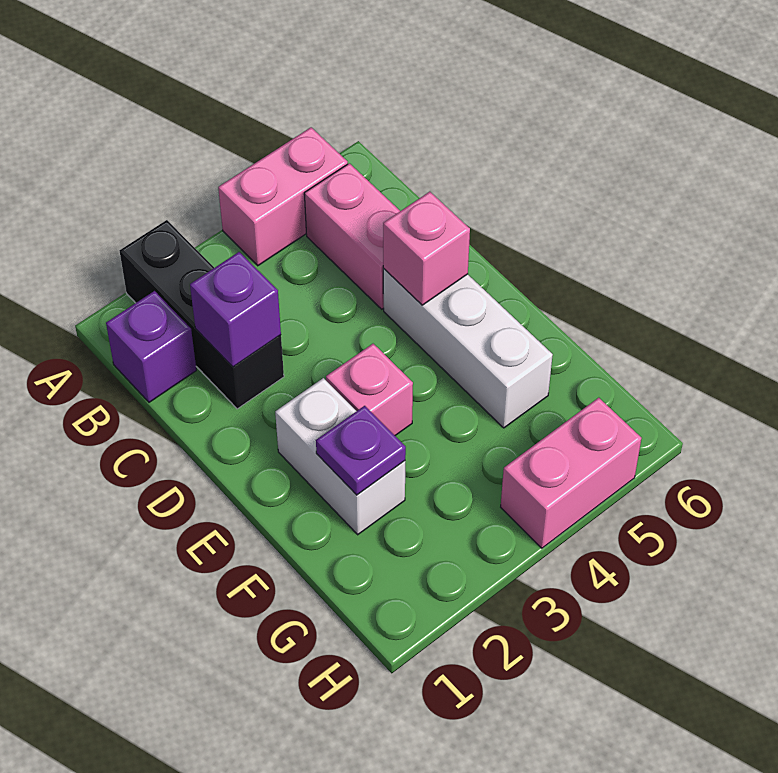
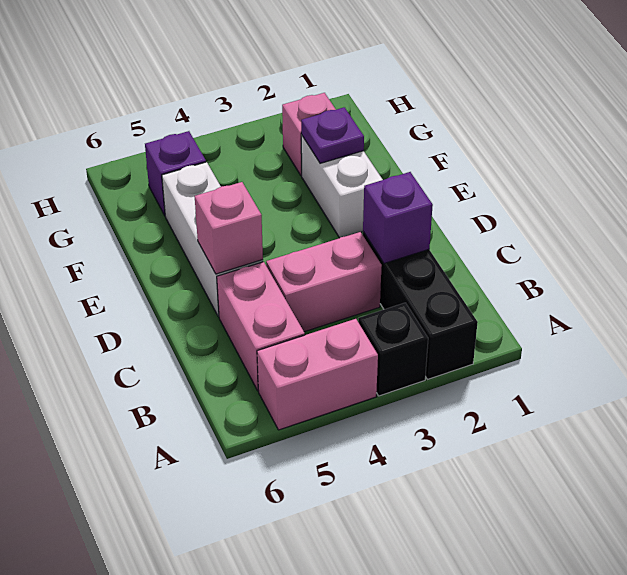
none -> black 1x1 brick [358,303,428,396]
purple 1x1 brick [106,291,196,402] -> purple 1x1 brick moved to [145,131,206,215]
pink 1x1 brick [326,344,413,435] -> pink 1x1 brick moved to [282,93,336,176]
pink 1x2 brick [501,398,642,548] -> pink 1x2 brick moved to [266,232,382,332]

